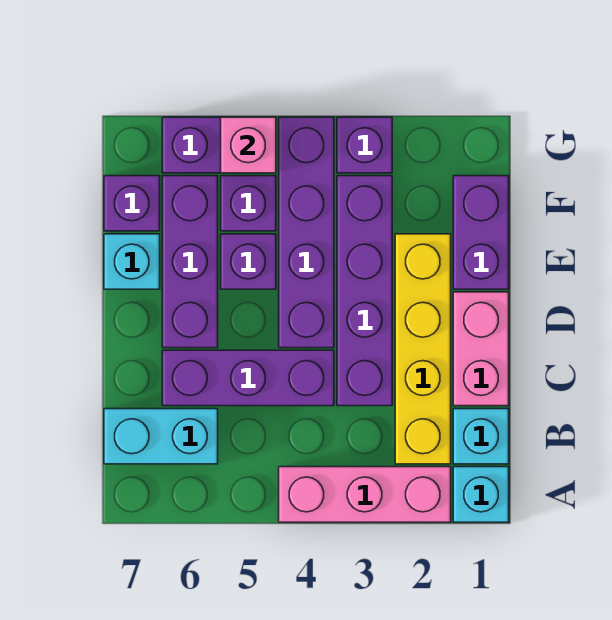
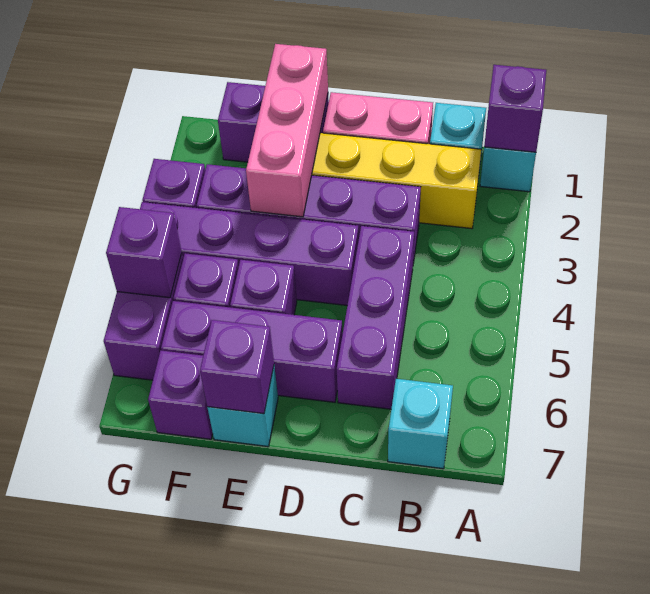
none -> purple 1x1 brick [484,65,546,152]
pink 1x3 brick [279,467,451,522] -> pink 1x3 brick moved to [246,44,328,217]
cyan 1x2 brick [104,409,218,464] -> cyan 1x1 brick [388,379,453,469]
none -> purple 1x1 brick [200,320,274,414]
pink 1x1 brick [221,117,276,173] -> purple 1x1 brick [106,207,182,298]

